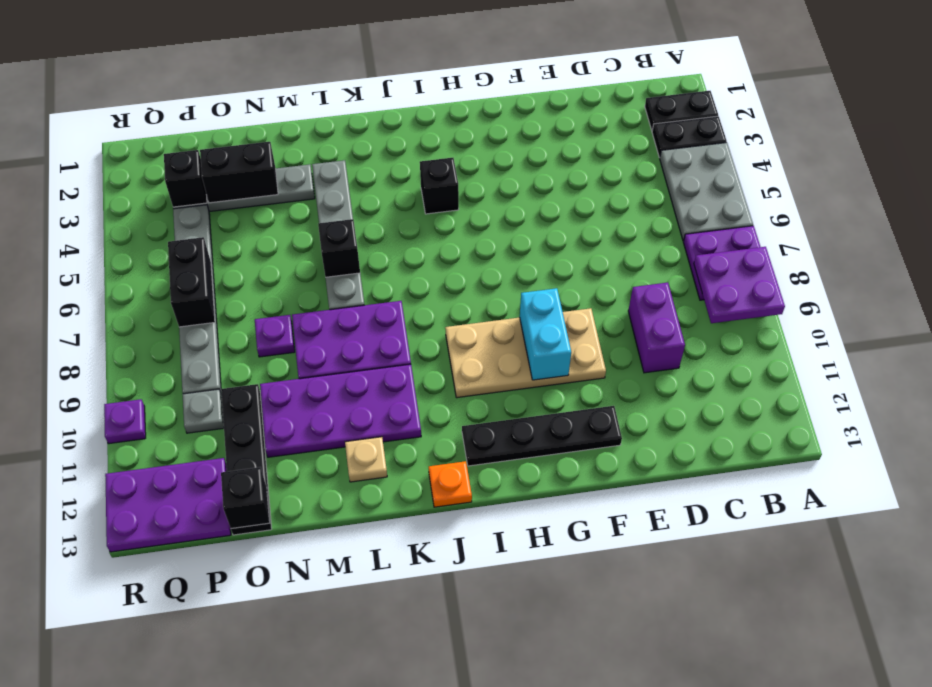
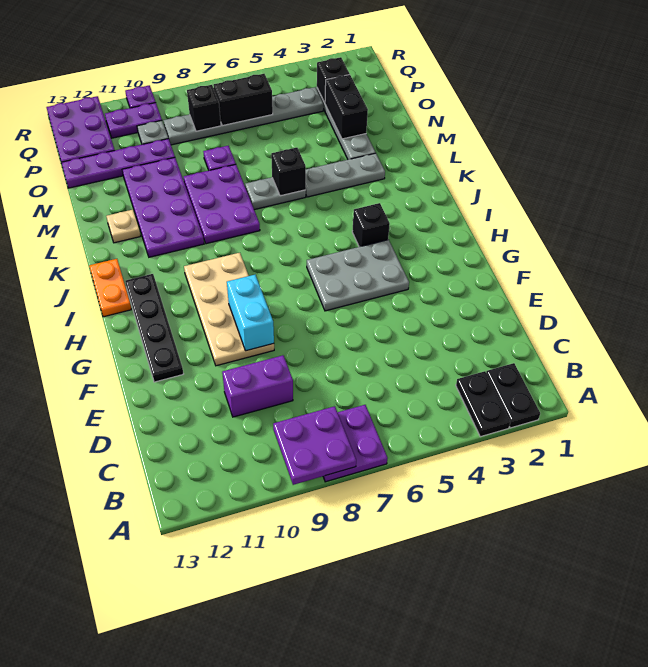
grey 2x3 plate [660,143,753,241] -> grey 2x3 plate moved to [307,240,409,311]
cyan 1x2 brick [520,288,571,380] -> cyan 1x2 brick turned to [227,275,274,351]
orange 1x1 plate [429,461,472,507] -> orange 1x2 plate [89,259,131,317]
black 1x4 plate [221,384,272,535] -> purple 1x4 plate [61,139,175,188]
black 1x1 brick [221,467,270,529] -> black 1x1 brick moved to [187,85,221,131]
none -> purple 1x2 plate [105,103,162,138]

